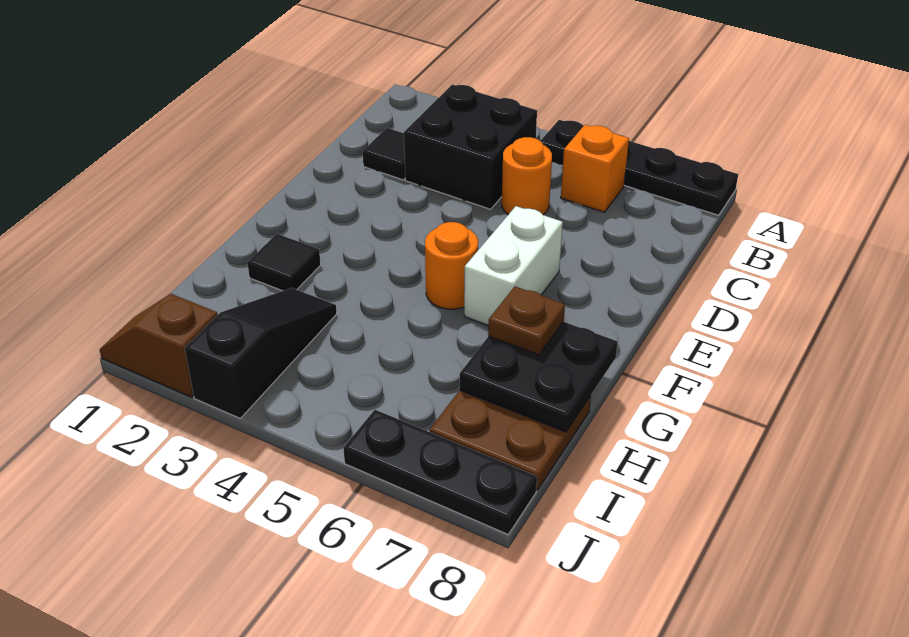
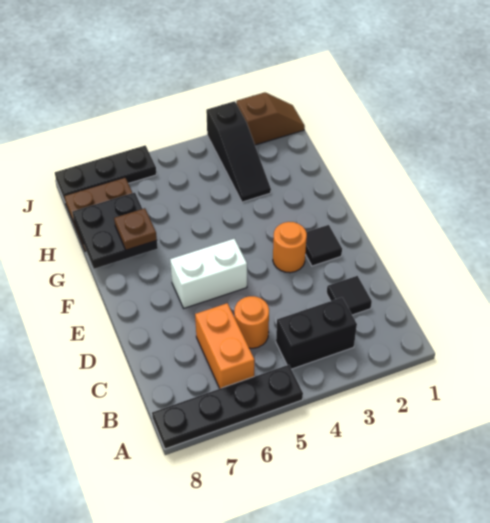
black 2x2 brick [404,84,537,209] -> black 1x2 brick [276,297,357,369]
orange 1x1 brick [561,125,629,212] -> orange 1x2 brick [195,303,254,389]
white 1x2 brick [464,206,563,325] -> white 1x2 brick turned to [170,239,247,308]
orange 1x1 round brick [425,222,478,309] -> orange 1x1 round brick moved to [273,222,307,273]
black 1x1 tile [247,234,321,291] -> black 1x1 tile moved to [305,225,342,266]

